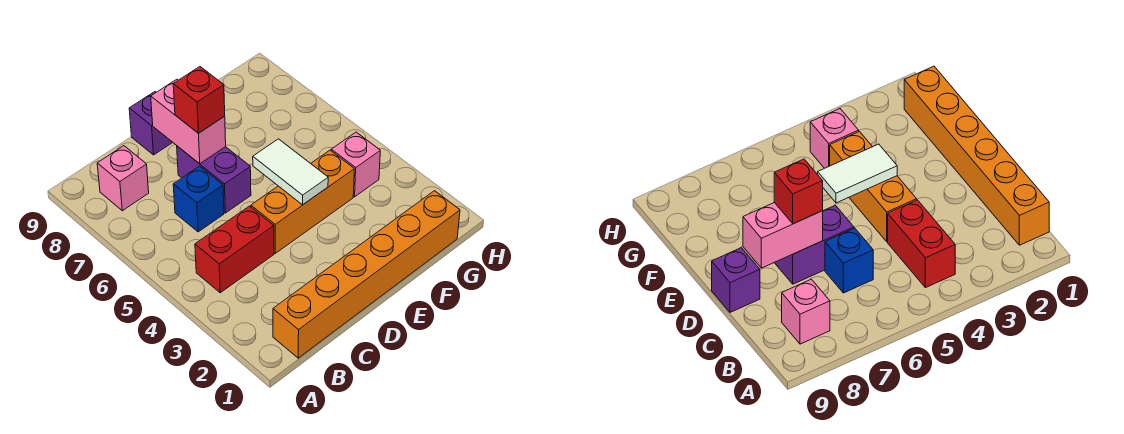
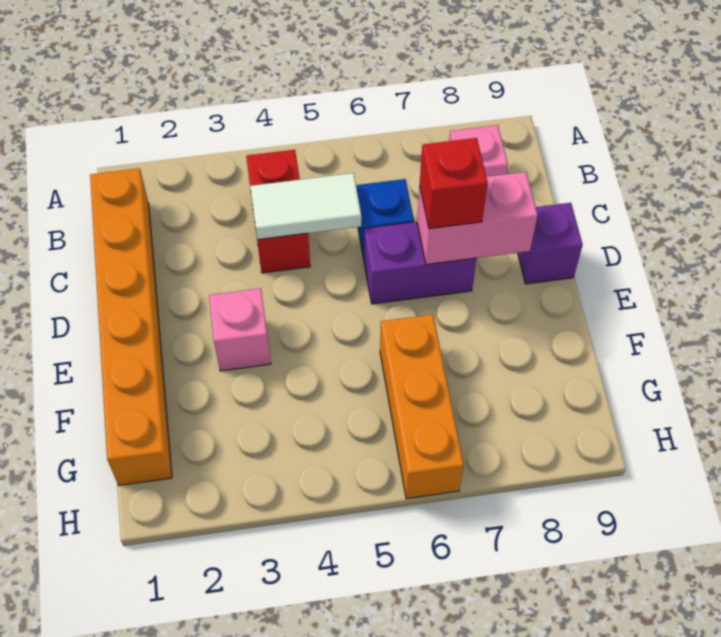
orange 1x3 brick [251,150,354,253] -> orange 1x3 brick moved to [380,314,464,499]
white 1x2 tile [253,139,328,205] -> white 1x2 tile moved to [250,173,361,240]
pink 1x1 brick [331,132,380,197] -> pink 1x1 brick moved to [209,288,271,371]

